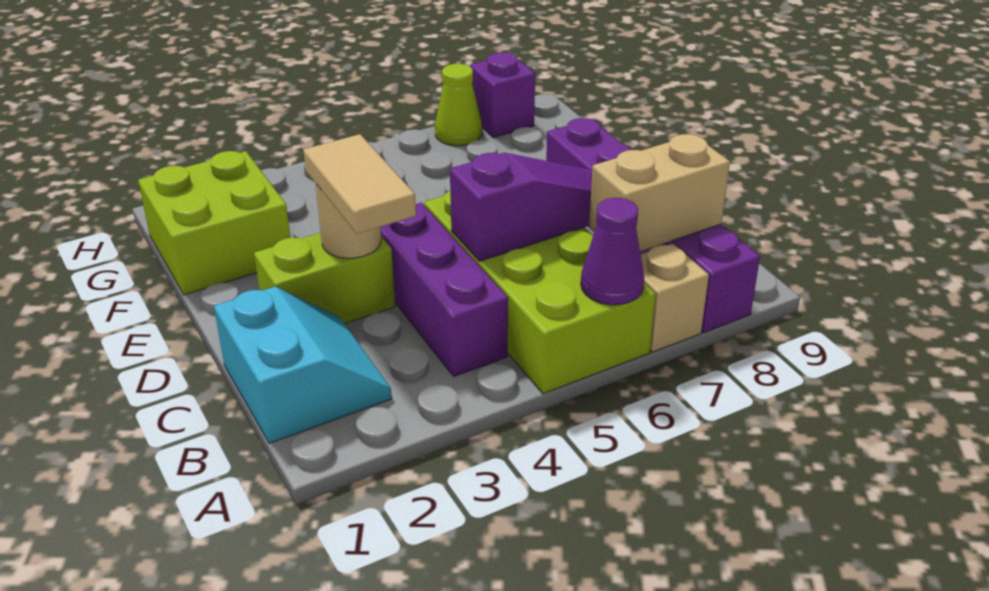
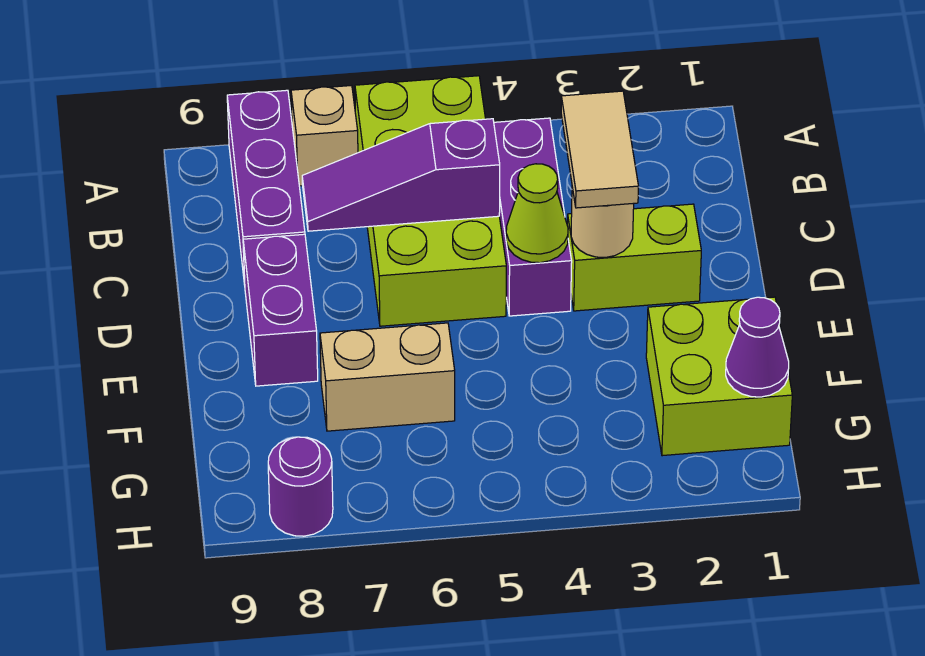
purple 1x1 cone [581,198,644,305] -> purple 1x1 cone moved to [726,297,789,397]
cyan 2x2 slope [214,287,392,443] -> none
tan 1x2 brick [589,134,730,252] -> tan 1x2 brick moved to [320,323,455,431]
lime 1x1 cone [435,64,482,146] -> lime 1x1 cone moved to [506,164,568,263]
purple 1x1 brick [470,52,535,138] -> purple 1x1 round brick [268,437,333,536]

